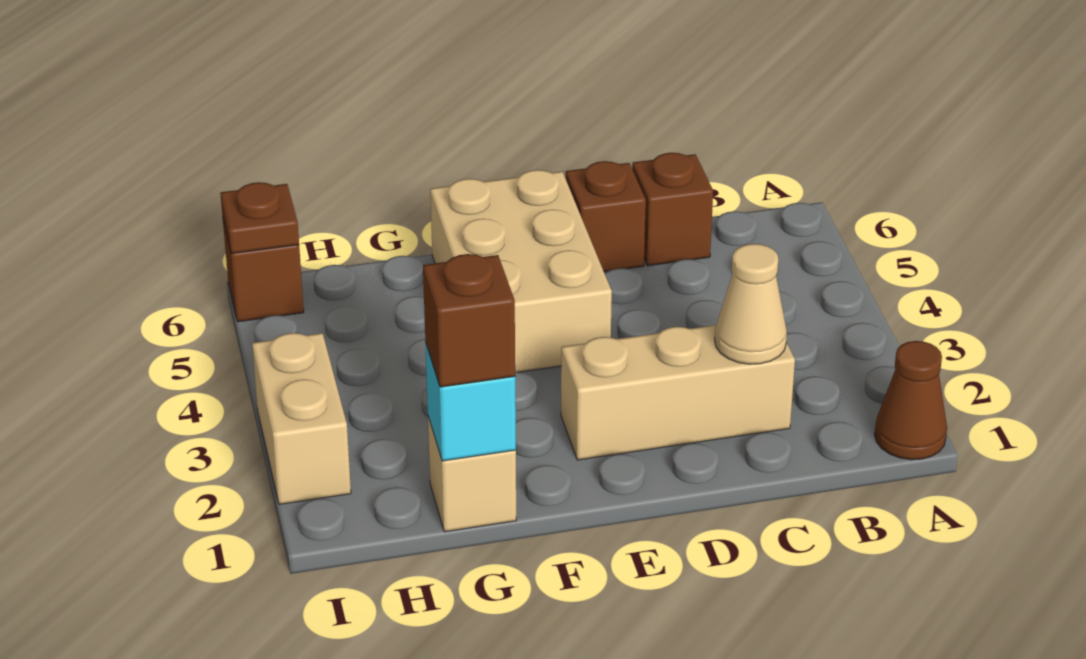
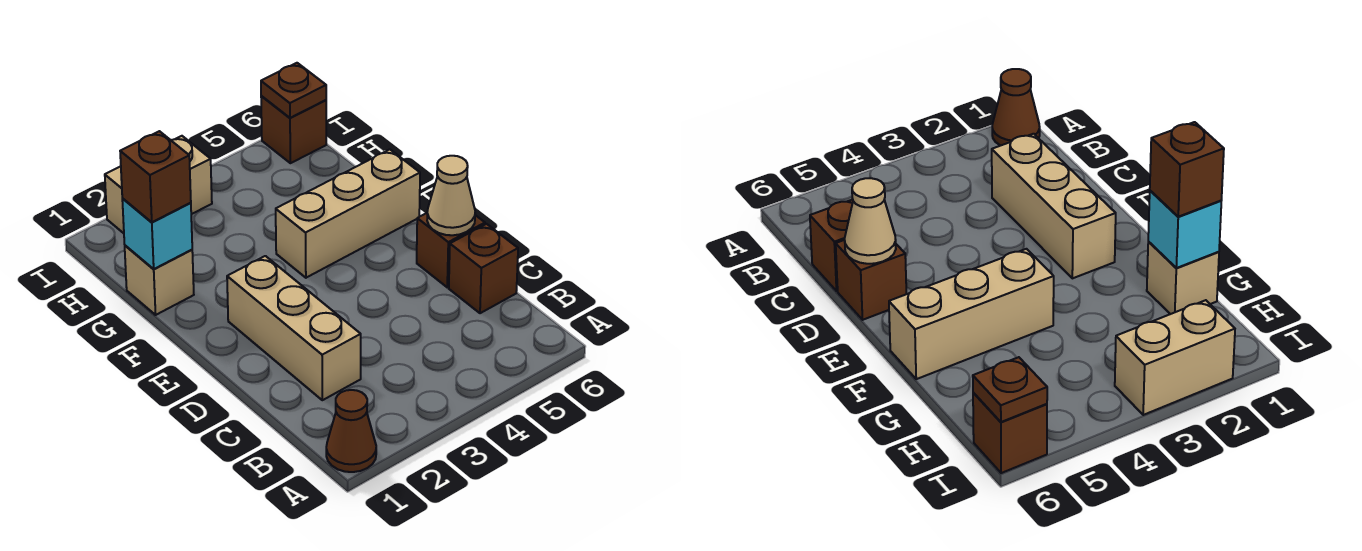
tan 1x1 cone [715,244,787,364] -> tan 1x1 cone moved to [427,156,475,235]
tan 2x3 brick [430,170,612,372] -> tan 1x3 brick [276,149,420,278]

